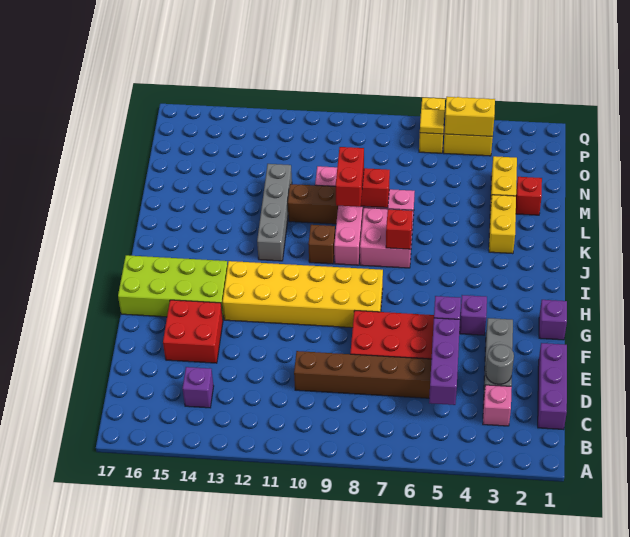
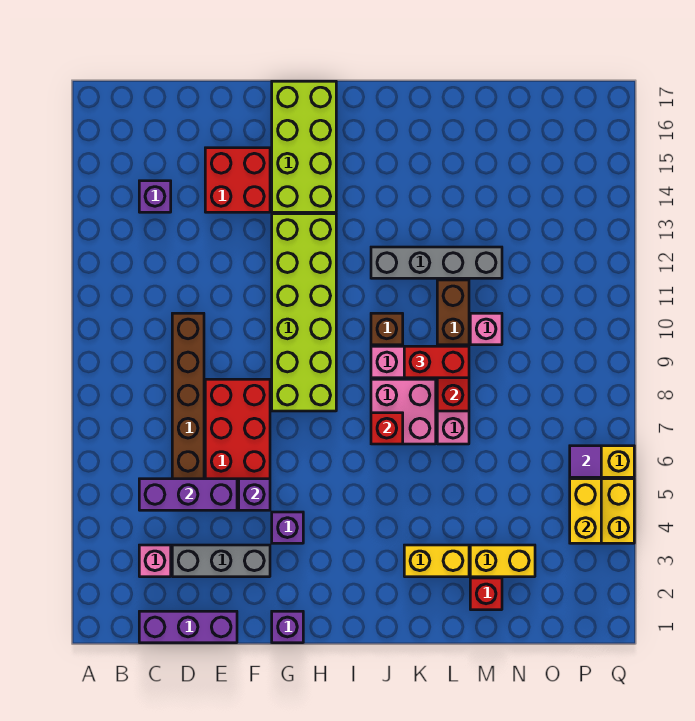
grey 1x1 round brick [486,344,514,384] -> none
yellow 2x6 brick [223,261,383,328] -> lime 2x6 brick [272,214,336,411]
yellow 1x1 tile [420,109,445,134] -> purple 1x1 tile [570,446,601,477]

